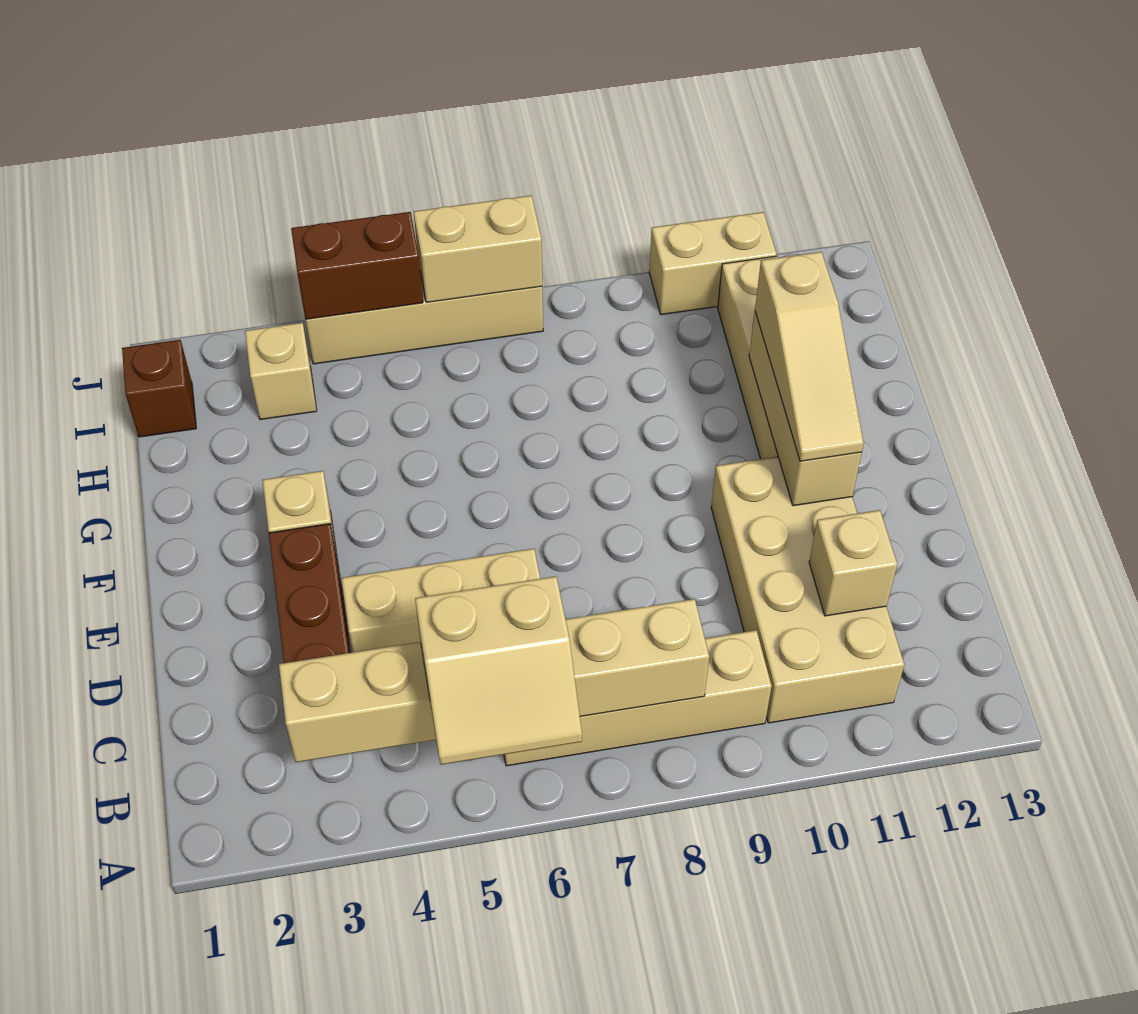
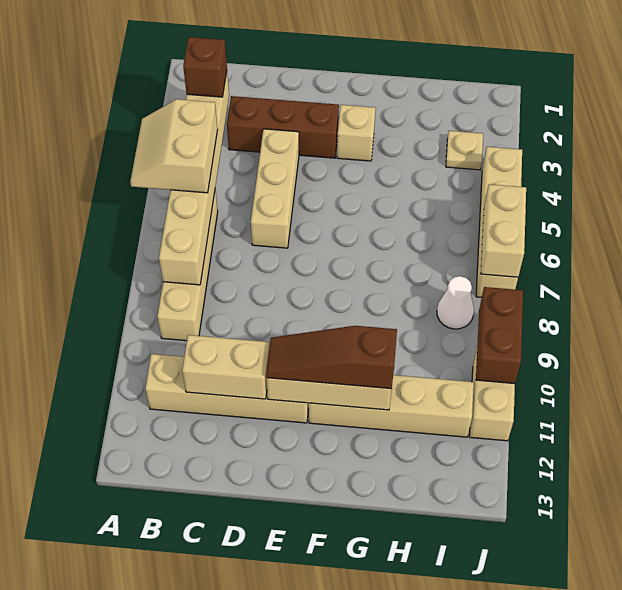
tan 2x4 brick [711,457,904,723] -> tan 1x4 brick [145,354,309,423]
tan 1x1 brick [809,510,897,616] -> tan 1x2 brick [182,335,269,399]
tan 1x3 slope [755,252,864,461] -> brown 1x3 slope [266,326,397,389]
brown 1x1 brick [122,340,196,437] -> brown 1x1 brick moved to [183,37,227,97]
tan 1x1 brick [245,323,317,420] -> tan 1x1 plate [446,131,483,170]
none -> white 1x1 cone [437,276,474,329]
brown 1x2 brick [291,212,423,319] -> brown 1x2 brick moved to [476,287,523,384]

